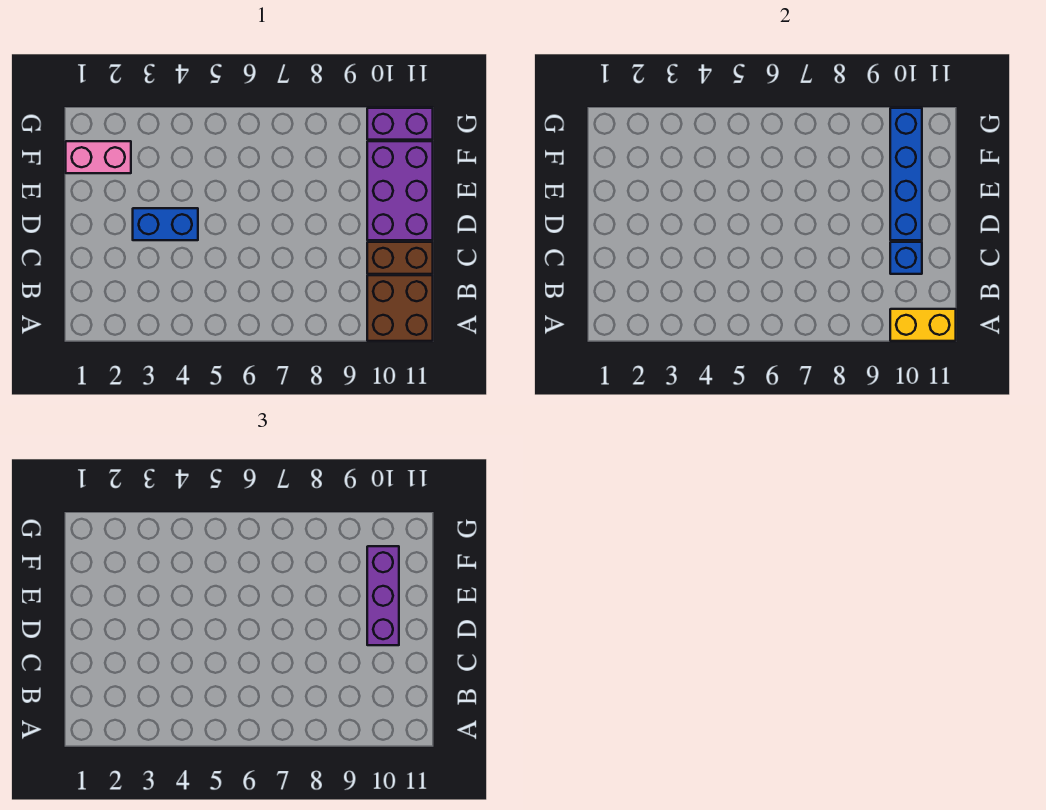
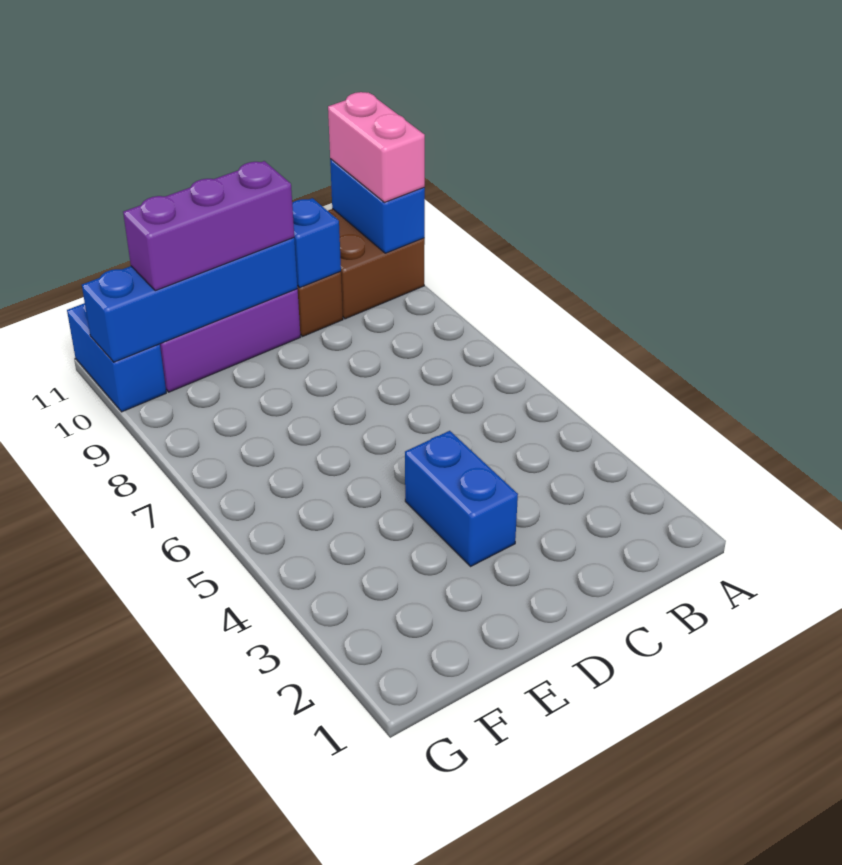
yellow 1x2 brick [890,309,956,341] -> blue 1x2 brick [330,159,425,253]
pink 1x2 brick [66,141,131,173] -> pink 1x2 brick moved to [328,92,425,202]
purple 1x2 brick [367,108,433,140] -> blue 1x2 brick [67,303,166,412]

